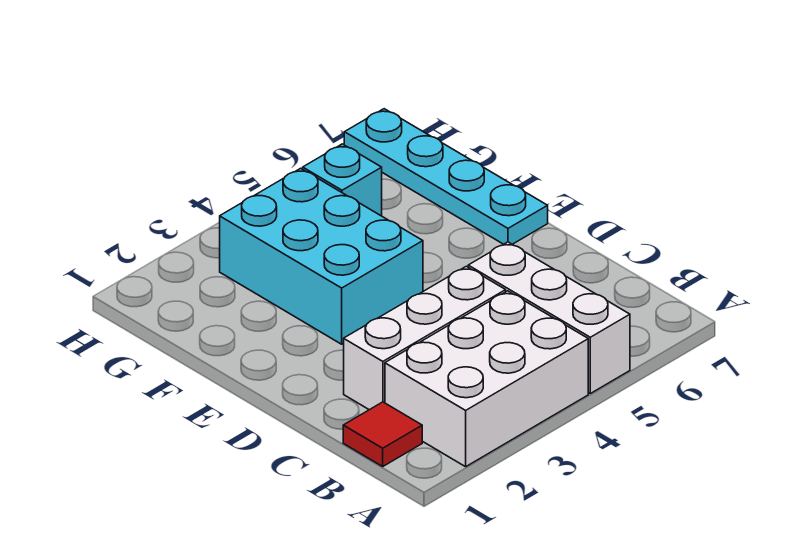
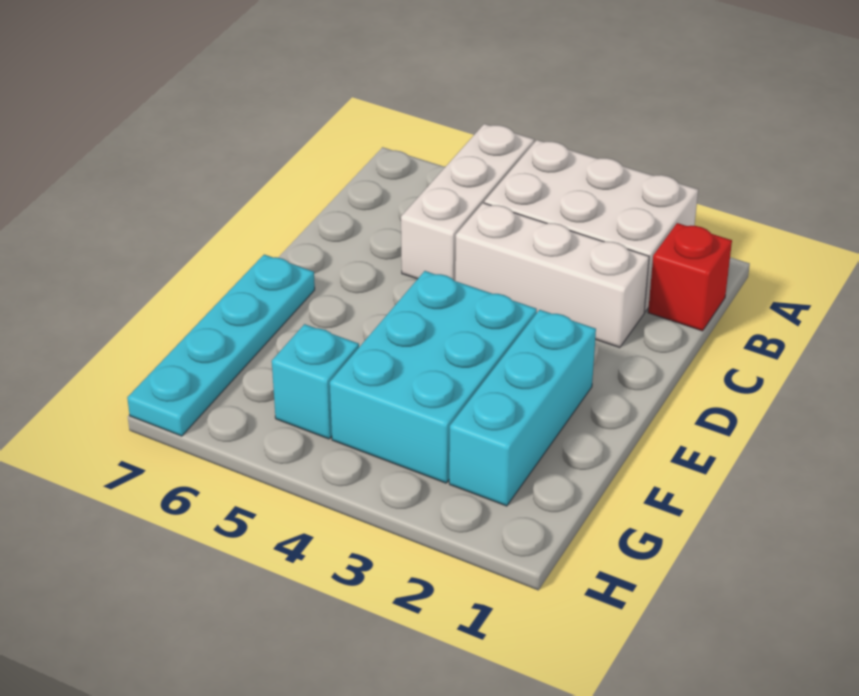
red 1x1 tile [343,402,422,466] -> red 1x1 brick [648,223,732,331]
none -> cyan 1x3 brick [449,310,596,506]

